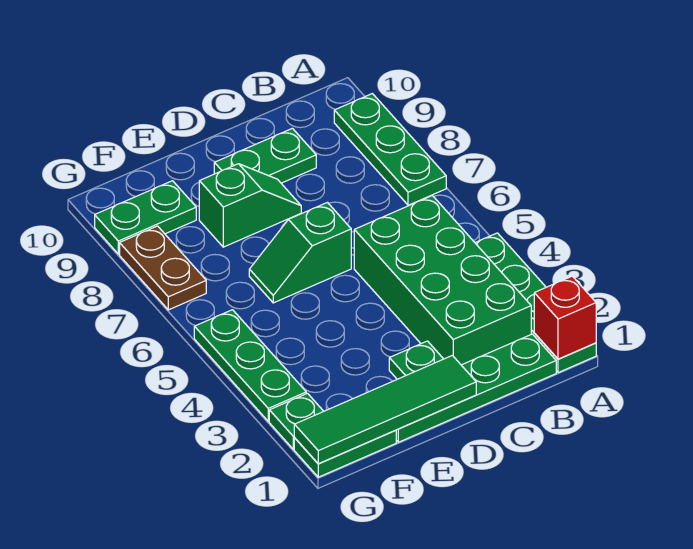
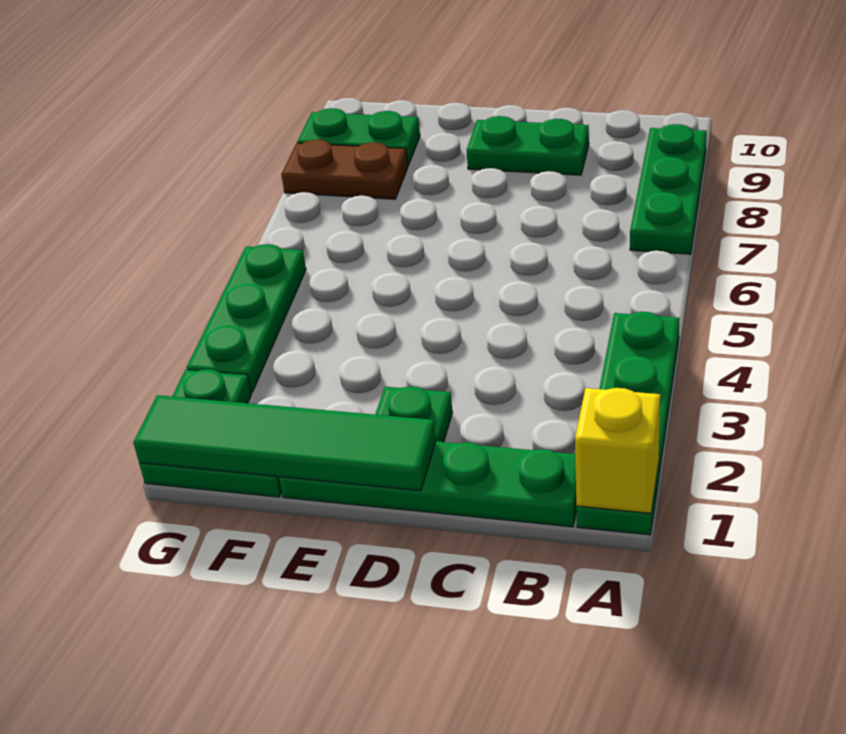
red 1x1 brick [534,276,596,359] -> yellow 1x1 brick [575,388,660,513]
green 2x4 brick [354,196,531,365] -> none
green 1x2 slope [249,203,351,303] -> none
green 1x2 slope [199,164,301,247] -> none
brown 1x2 plate [120,226,206,310] -> brown 1x2 plate turned to [281,140,408,199]

